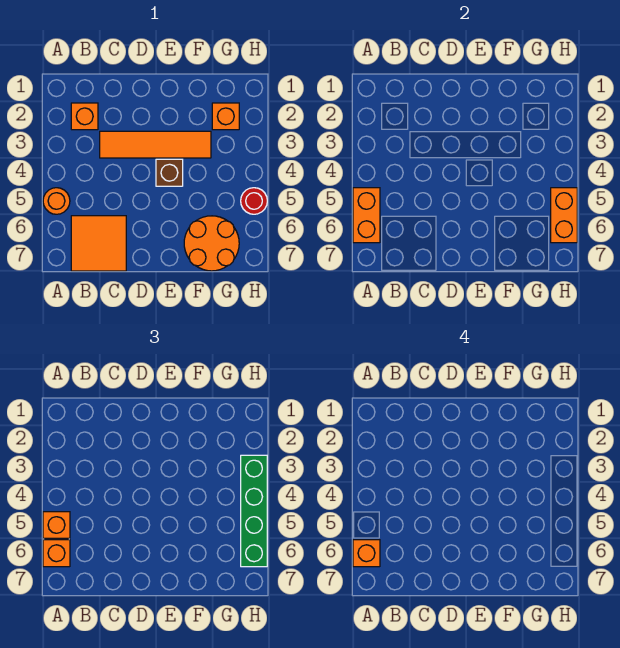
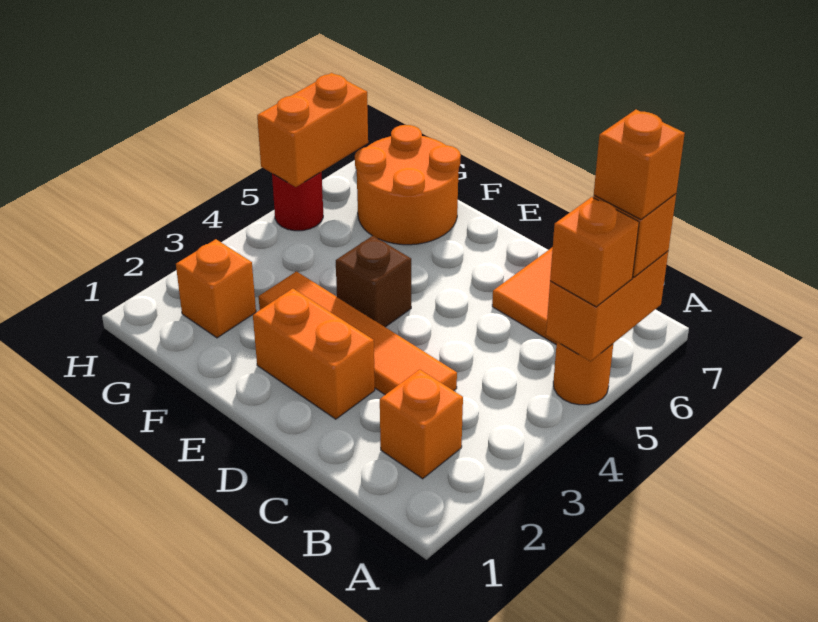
none -> orange 1x2 brick [253,289,375,419]
green 1x4 brick [241,455,267,567] -> none

